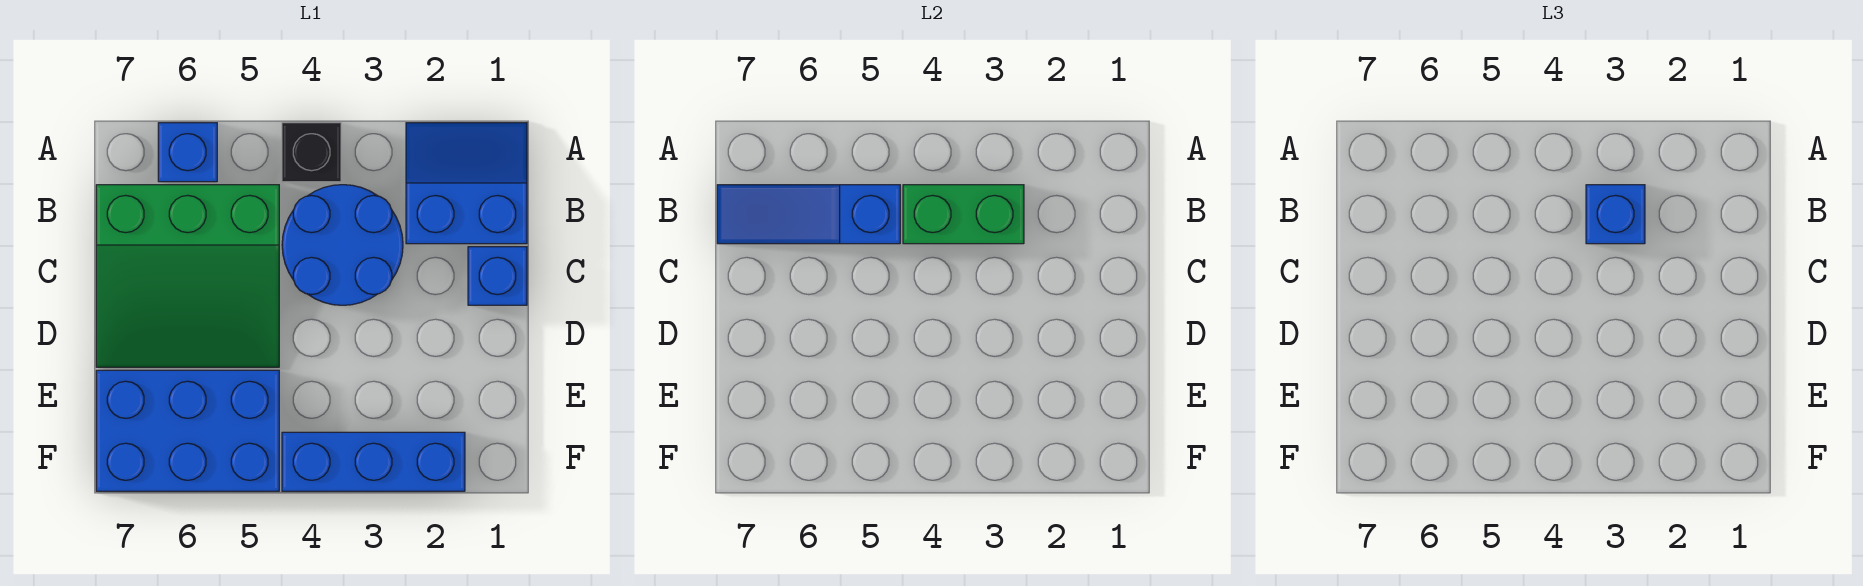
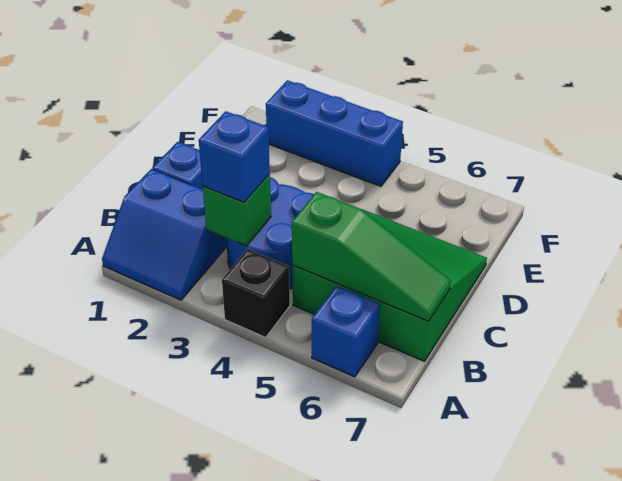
green 1x2 brick [903,185,1024,244] -> green 1x1 brick [203,174,271,246]
blue 1x3 slope [717,185,900,244] -> green 1x3 slope [292,192,451,321]
blue 2x3 brick [96,370,279,491] -> none

